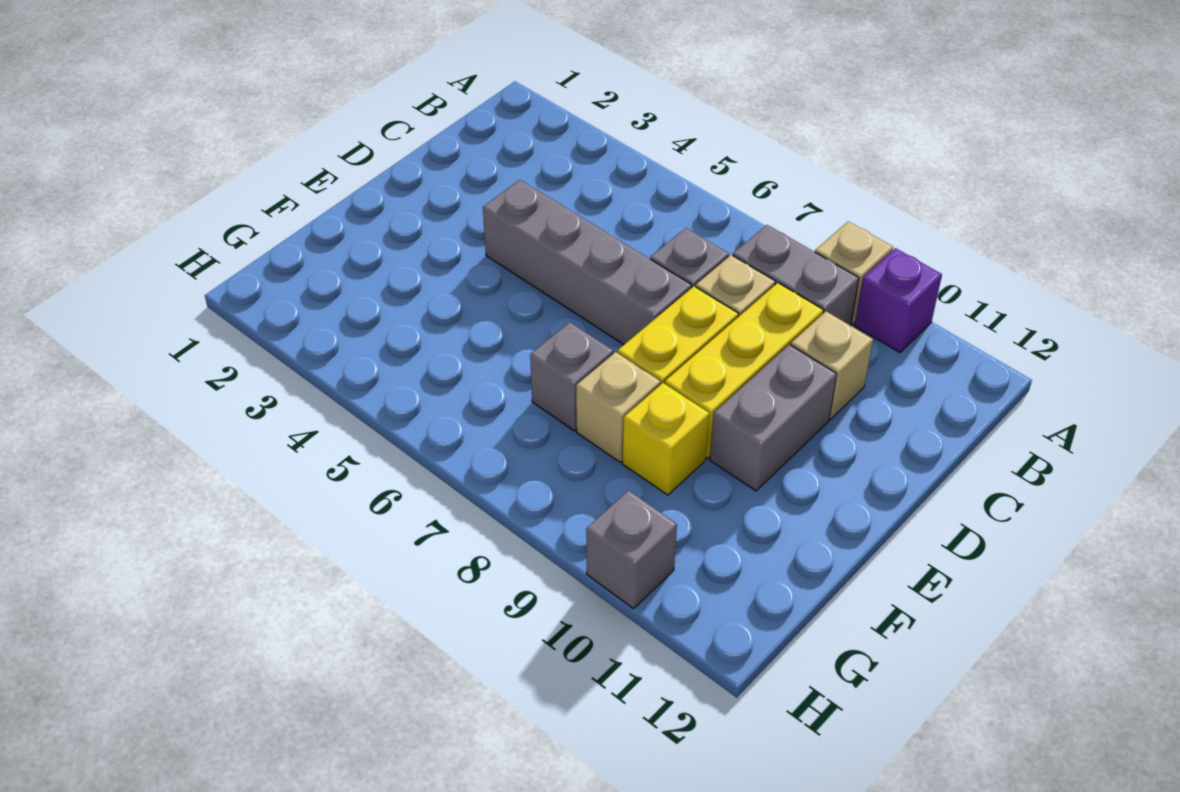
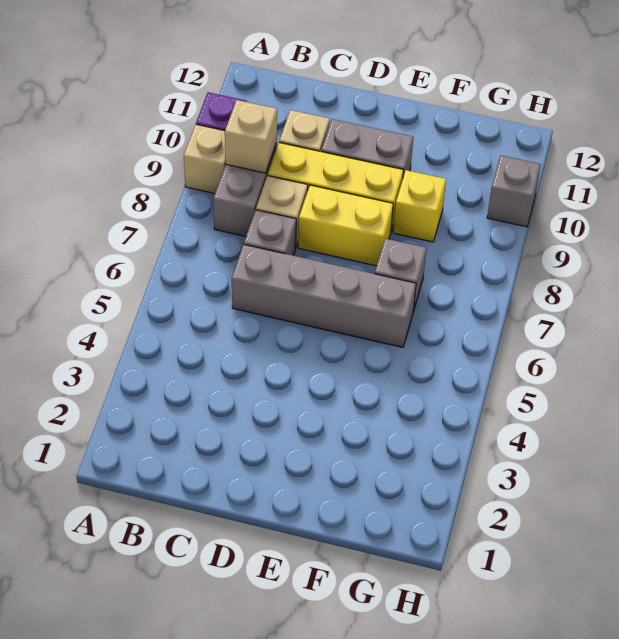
grey 1x4 brick [483,180,692,345] -> grey 1x4 brick turned to [232,245,416,347]
tan 1x1 brick [576,352,661,462] -> tan 1x1 brick moved to [225,100,277,173]

